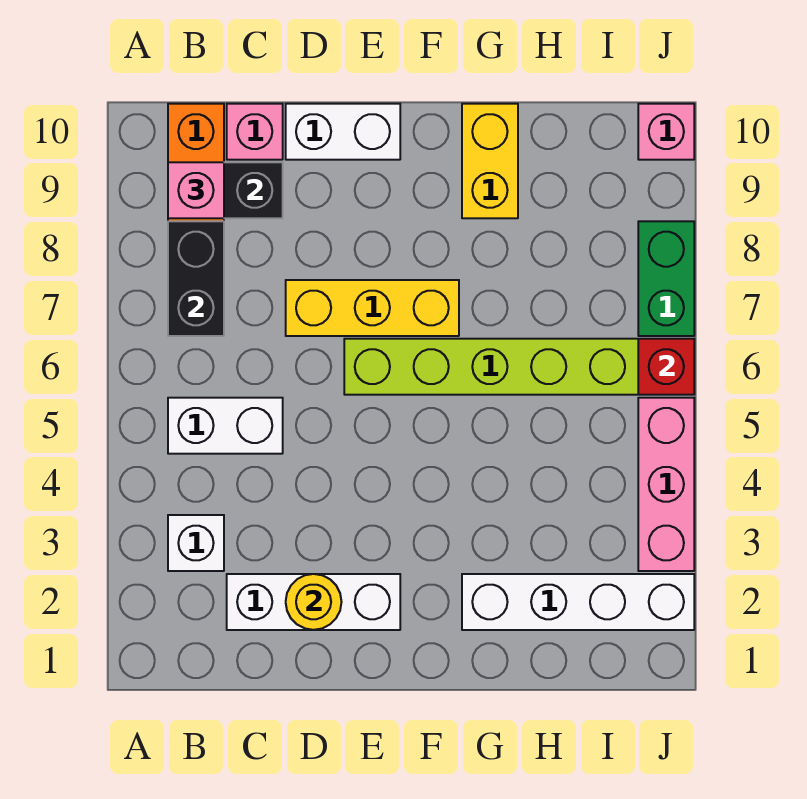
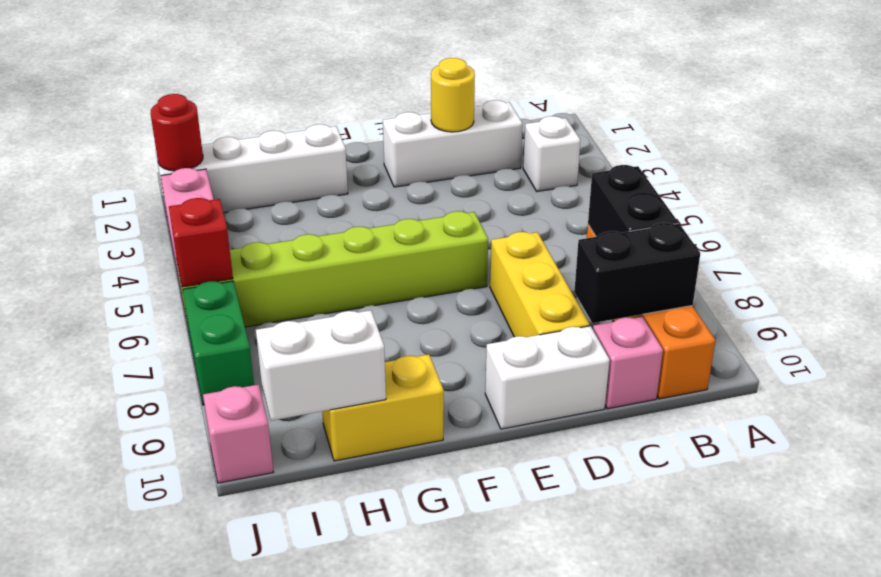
white 1x2 brick [168,398,283,454] -> white 1x2 brick moved to [256,310,386,421]
pink 1x1 brick [168,162,224,218] -> none
yellow 1x3 brick [286,280,459,336] -> yellow 1x3 brick turned to [490,232,590,337]
yellow 1x2 brick [462,104,518,218] -> yellow 1x2 brick turned to [322,354,444,461]
none -> red 1x1 round brick [151,94,203,171]

